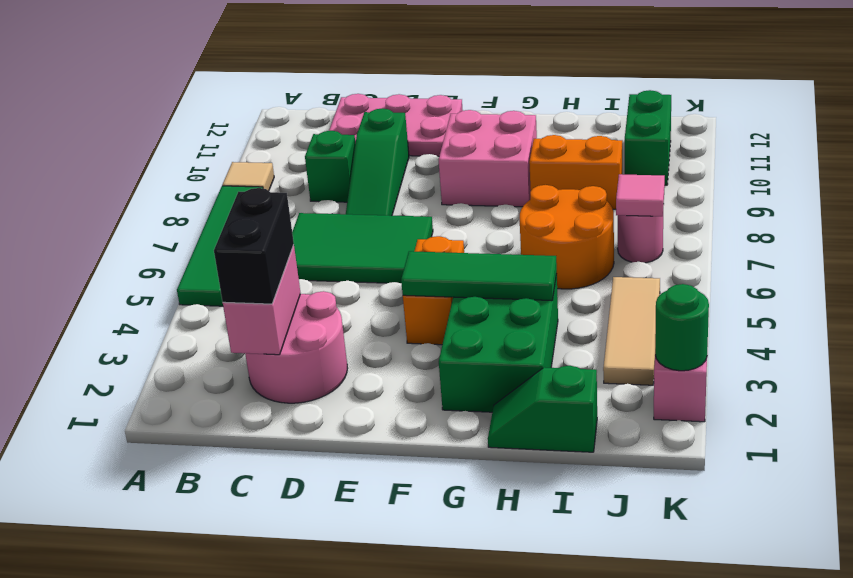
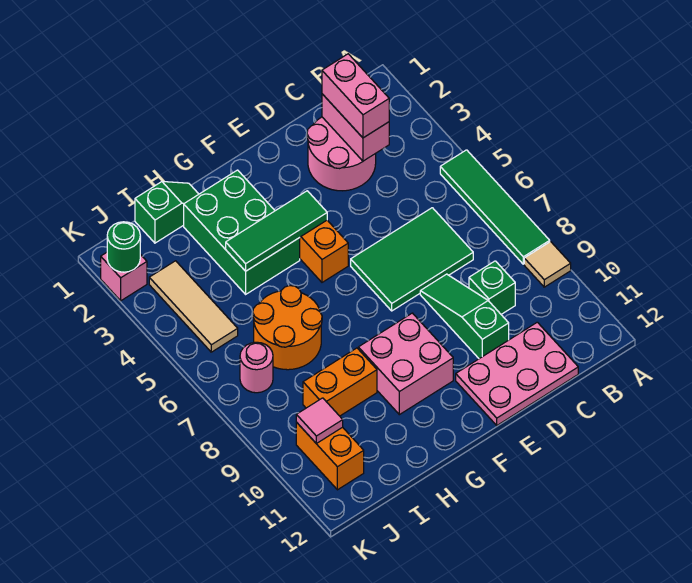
black 1x2 brick [214,188,294,304] -> pink 1x2 brick [322,54,389,138]
pink 1x1 tile [616,174,665,216] -> pink 1x1 tile moved to [296,398,343,443]
green 1x2 brick [625,90,671,185] -> orange 1x2 brick [296,422,364,490]

